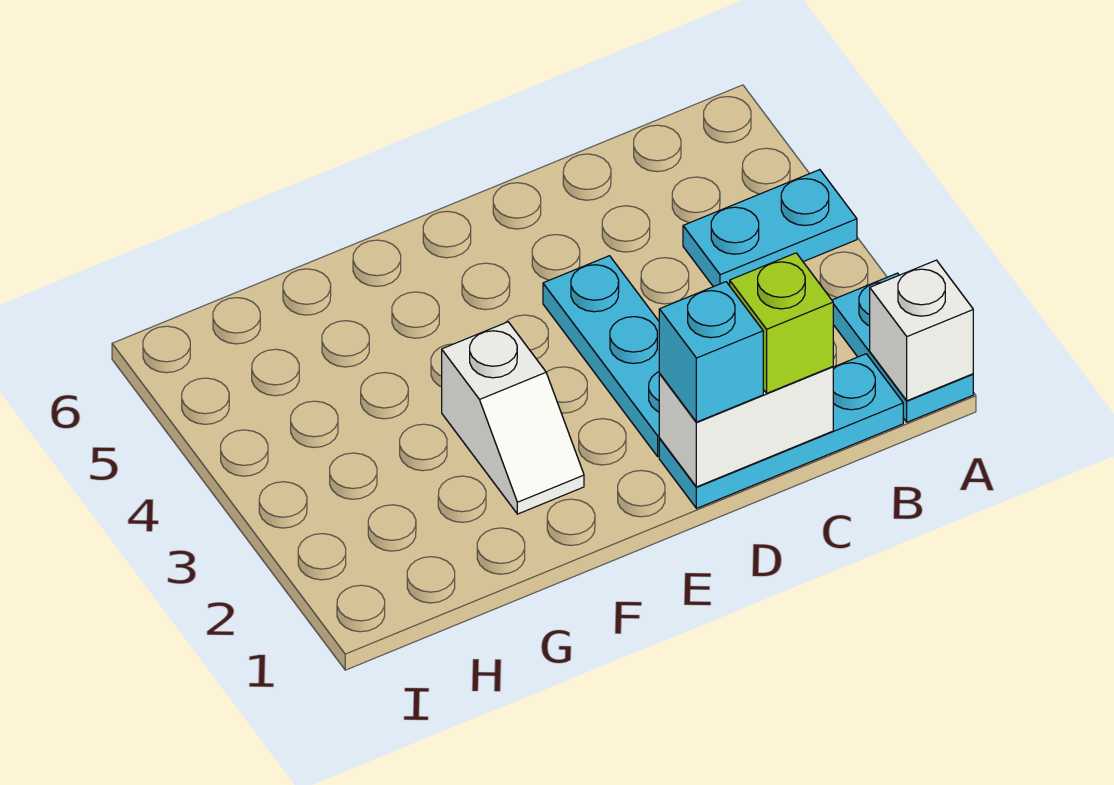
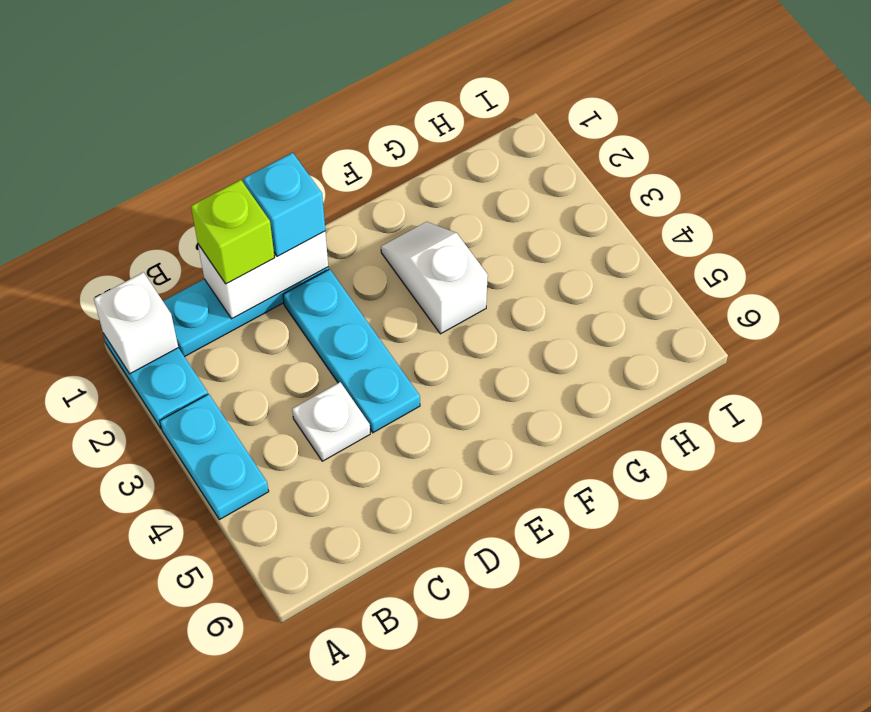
cyan 1x2 plate [683,170,857,287] -> cyan 1x2 plate turned to [160,394,269,520]
none -> white 1x1 plate [292,382,370,461]

